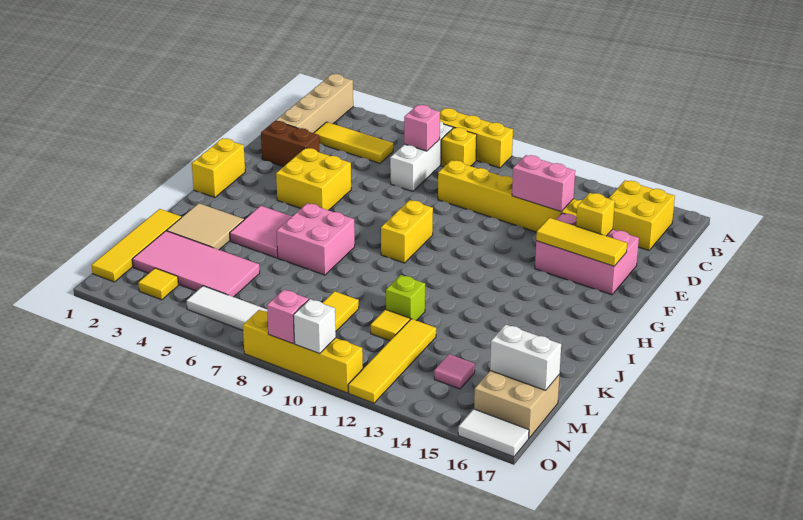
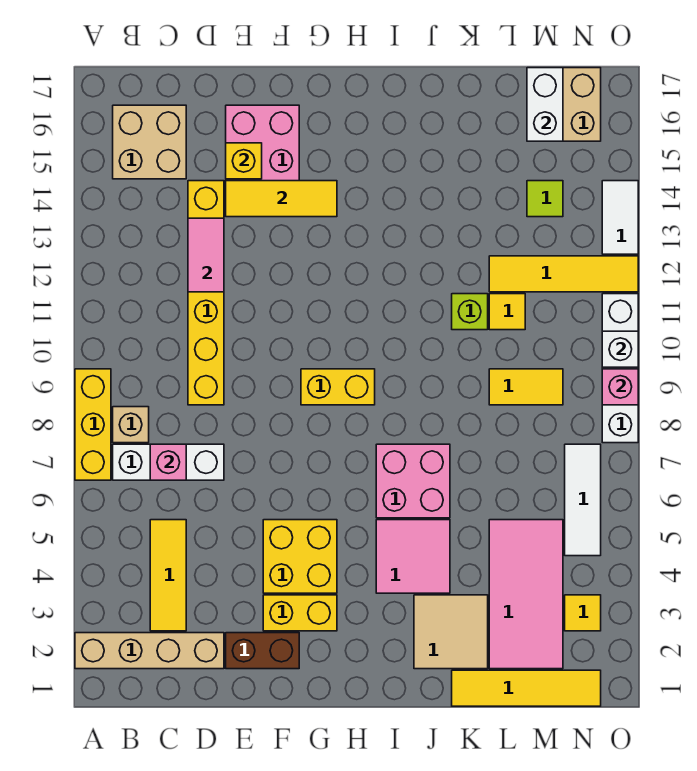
yellow 1x1 brick [441,128,477,167] -> tan 1x1 brick [113,407,149,443]
yellow 2x2 brick [609,180,675,250] -> tan 2x2 brick [113,105,186,179]
pink 1x2 brick [512,155,575,212] -> pink 1x2 tile [188,218,224,292]
brown 1x2 brick [261,121,320,167] -> brown 1x2 brick turned to [226,633,299,669]
yellow 1x3 tile [536,218,627,266] -> yellow 1x3 tile turned to [226,181,337,217]
yellow 1x2 brick [192,138,245,198] -> yellow 1x2 brick moved to [263,595,337,631]
pink 1x1 tile [434,354,475,389] -> lime 1x1 tile [527,181,563,217]
yellow 1x4 brick [243,310,363,393] -> white 1x4 brick [602,294,638,443]
white 1x2 tile [458,409,529,457] -> white 1x2 tile moved to [602,181,638,254]

